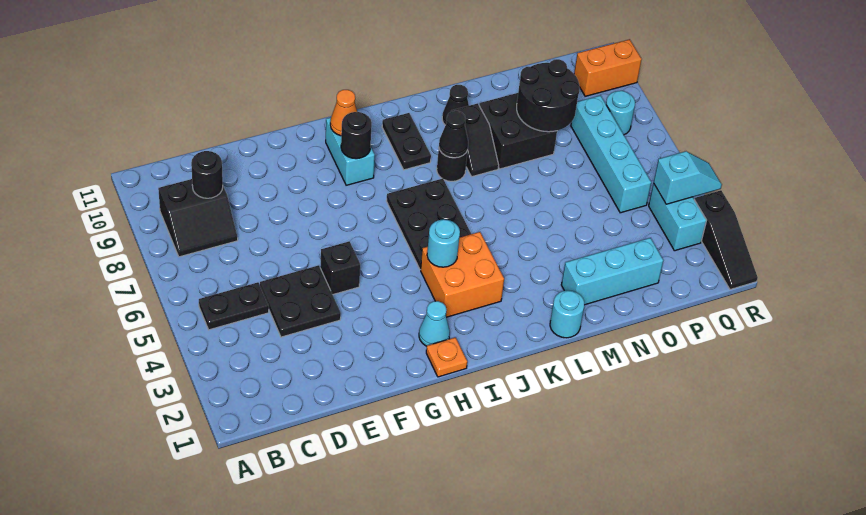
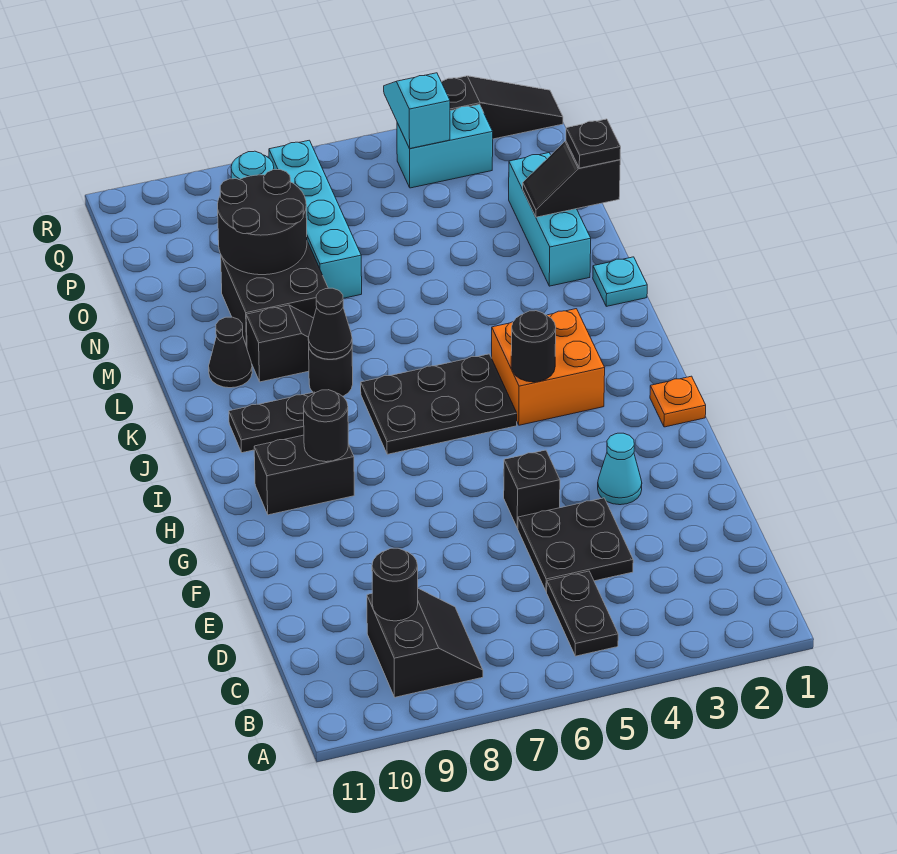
cyan 1x1 cone [419,301,450,346] -> cyan 1x1 cone moved to [598,433,642,505]
cyan 1x2 brick [326,117,375,185] -> black 1x2 brick [254,435,354,515]
orange 1x1 cone [330,90,357,136] -> none
cyan 1x1 round brick [427,219,460,267] -> black 1x1 round brick [511,311,556,382]
cyan 1x1 round brick [550,290,584,338] -> cyan 1x1 plate [593,257,647,306]
none -> black 1x2 slope [523,141,620,217]
none -> black 1x1 plate [566,119,621,168]
cyan 1x4 brick [571,95,651,213] -> cyan 1x4 brick turned to [269,140,362,298]
orange 1x2 brick [574,39,642,96] -> none

